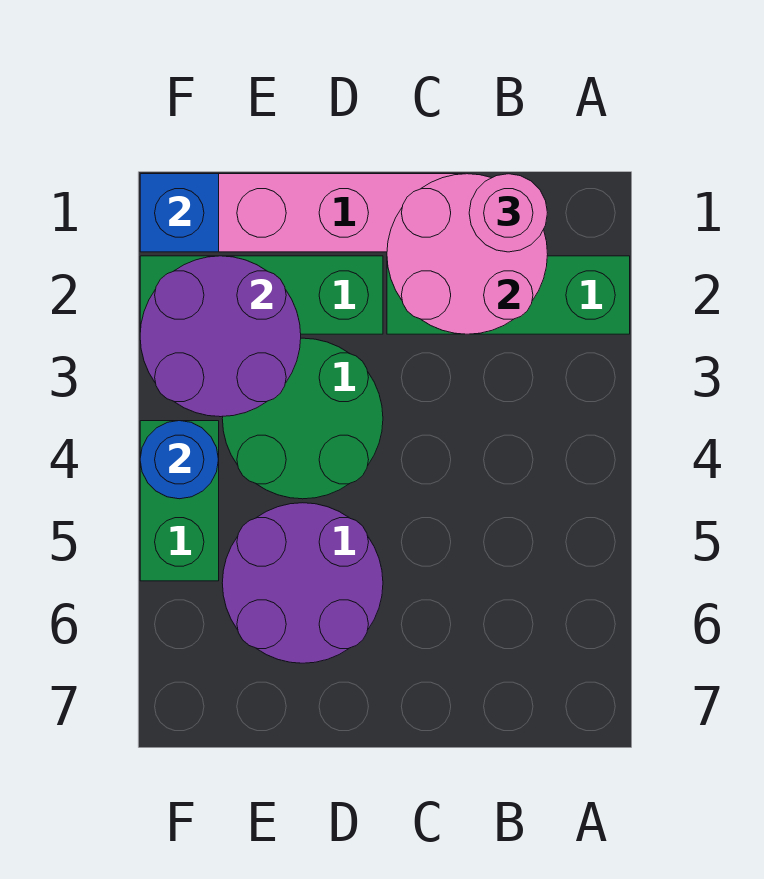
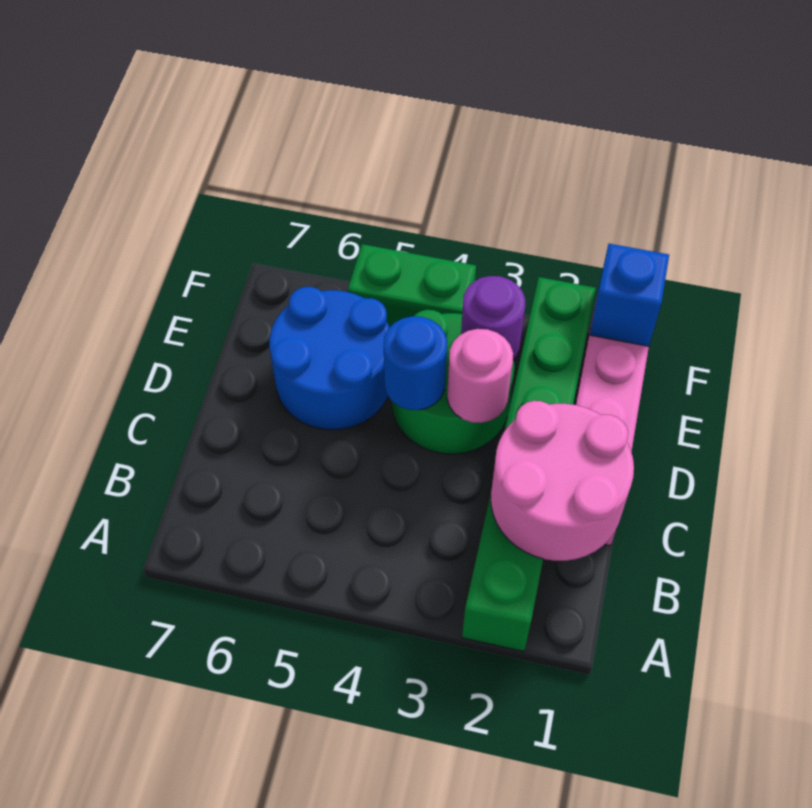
pink 1x1 round brick [469,174,547,252] -> pink 1x1 round brick moved to [447,329,513,423]
purple 2x2 round brick [222,503,383,663] -> blue 2x2 round brick [269,287,390,430]
purple 2x2 round brick [140,256,301,417] -> purple 1x1 round brick [461,276,525,360]
blue 1x1 round brick [140,421,218,499] -> blue 1x1 round brick moved to [384,316,447,410]

